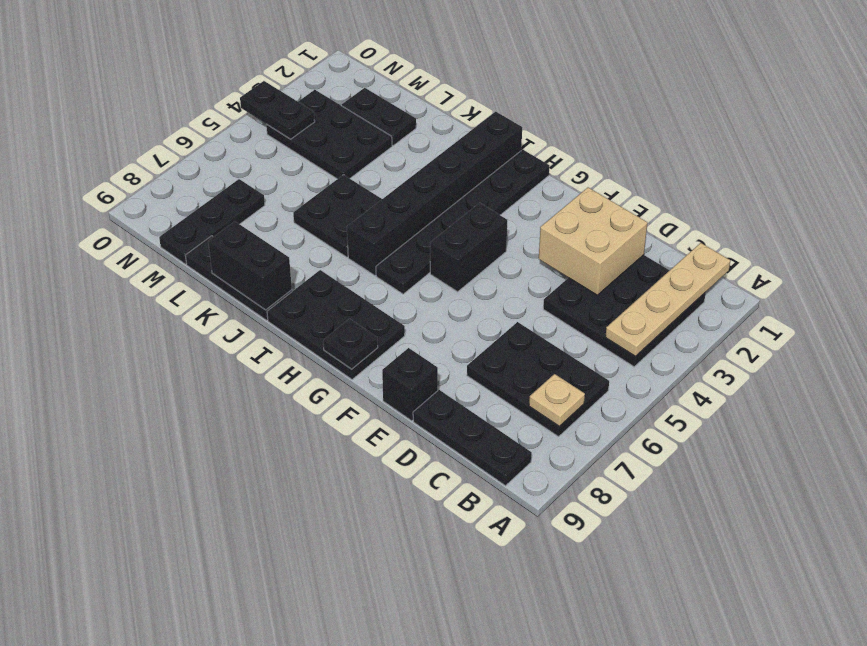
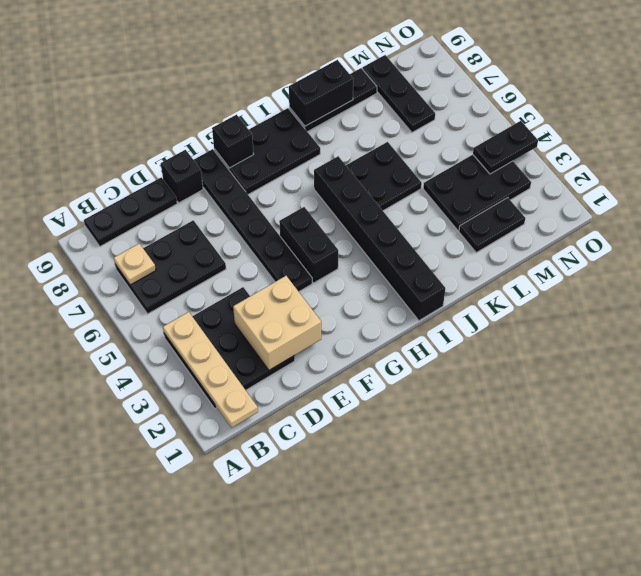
black 1x1 plate [323,319,378,369] -> black 1x1 brick [212,115,254,168]
black 1x6 plate [376,150,549,294] -> black 1x6 plate moved to [194,149,312,292]

